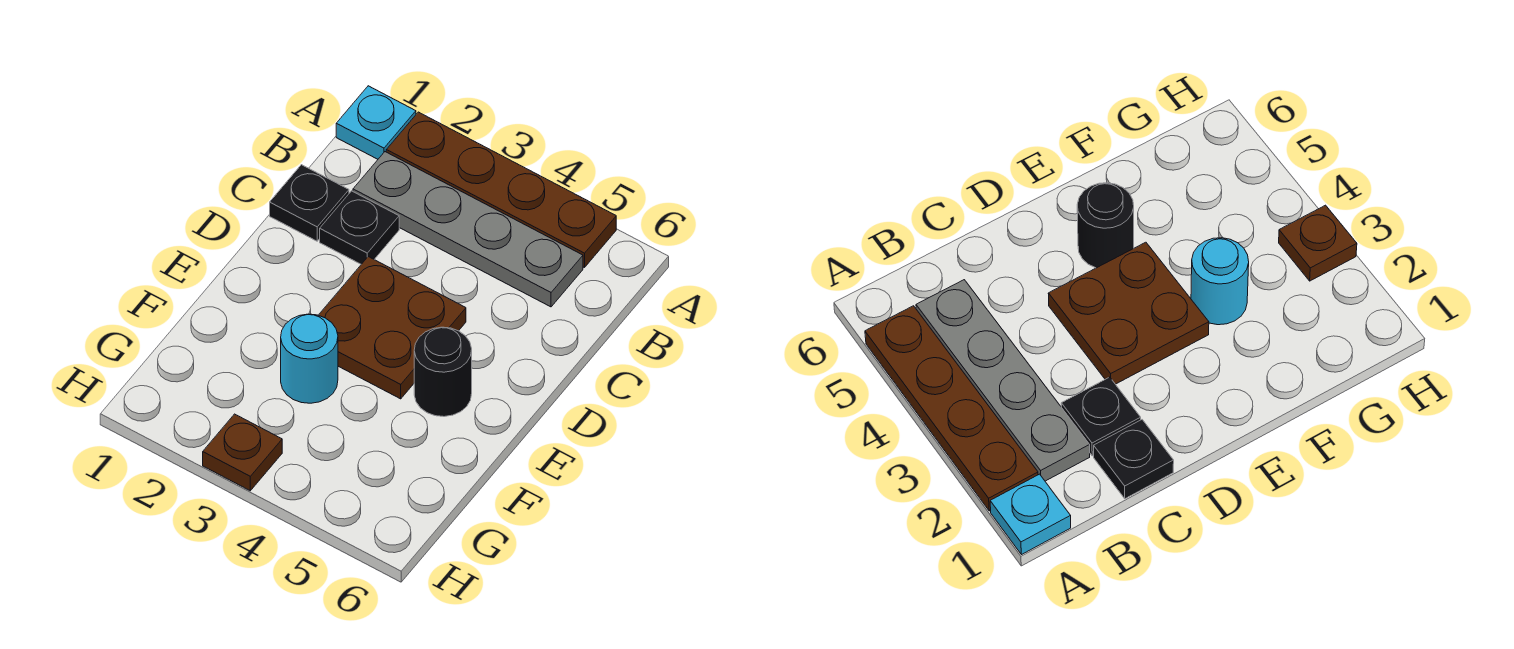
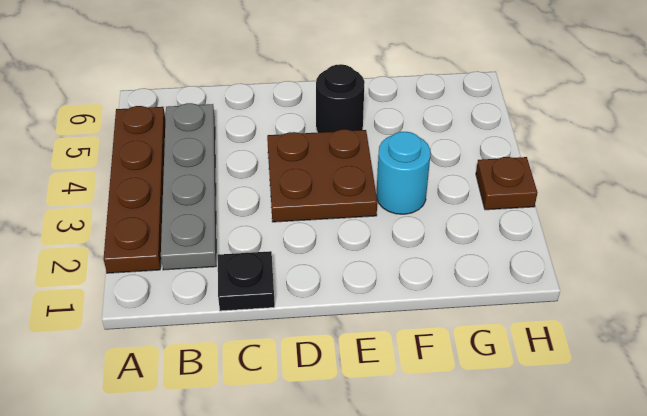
cyan 1x1 plate [336,86,416,159] -> none
black 1x1 plate [320,191,399,264] -> none

